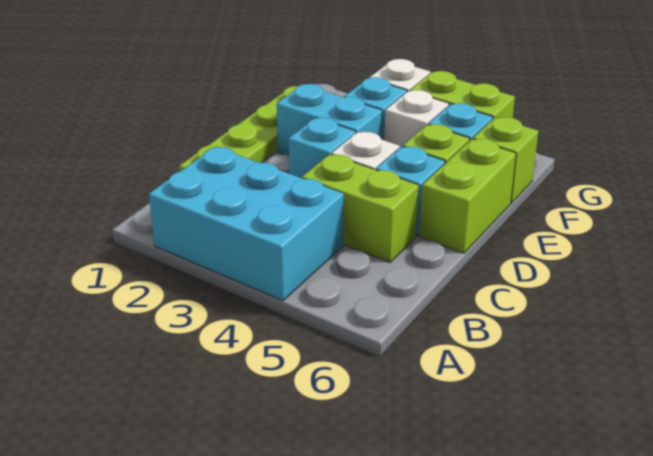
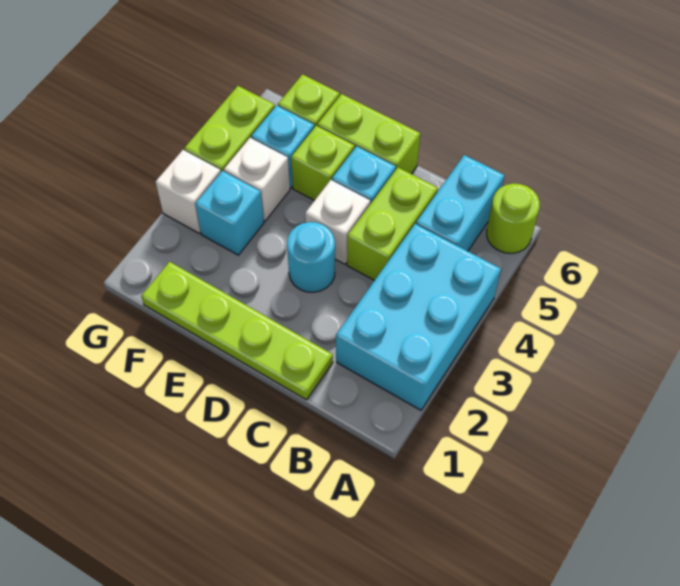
none -> lime 1x1 round brick [487,183,540,253]
cyan 1x1 brick [289,118,356,178] -> cyan 1x1 round brick [287,222,335,292]
cyan 1x2 brick [277,84,382,155] -> cyan 1x2 brick moved to [416,155,505,251]

